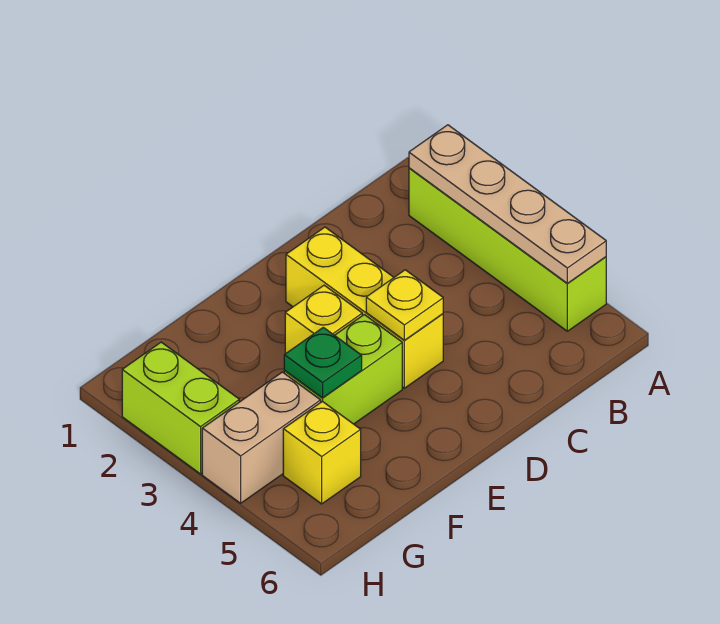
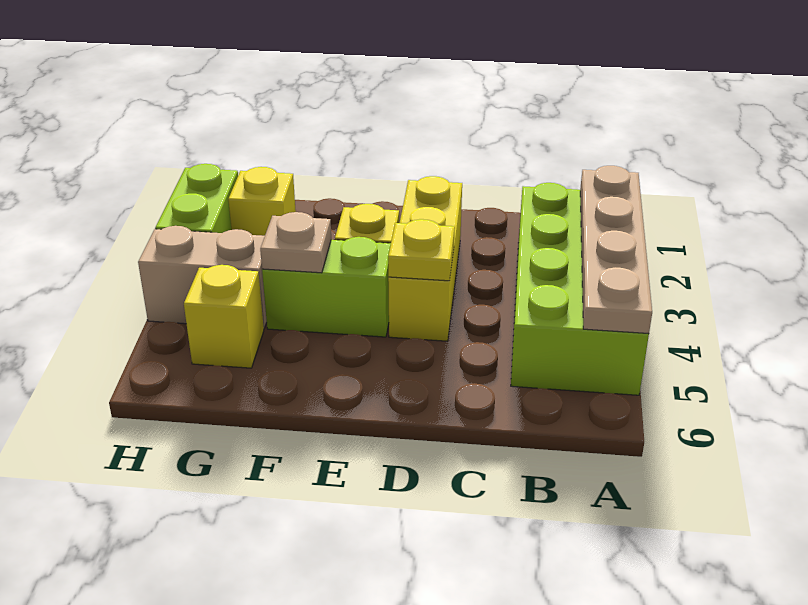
lime 1x4 brick [409,168,606,331] -> lime 2x4 brick [511,183,649,395]
green 1x1 plate [284,327,362,398] -> tan 1x1 plate [260,212,331,273]
none -> yellow 1x1 brick [228,167,296,236]

